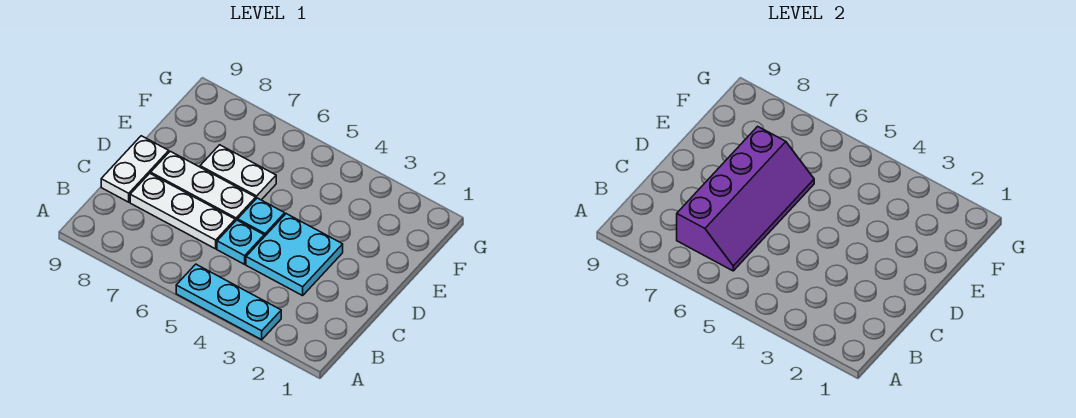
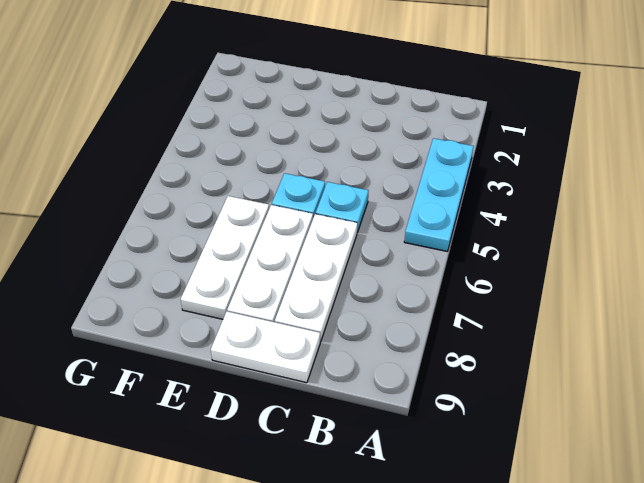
purple 2x4 slope [677,126,814,271] -> none
cyan 2x2 plate [246,214,343,296] -> none
white 1x2 plate [200,145,276,200] -> white 1x3 plate [181,196,269,319]

